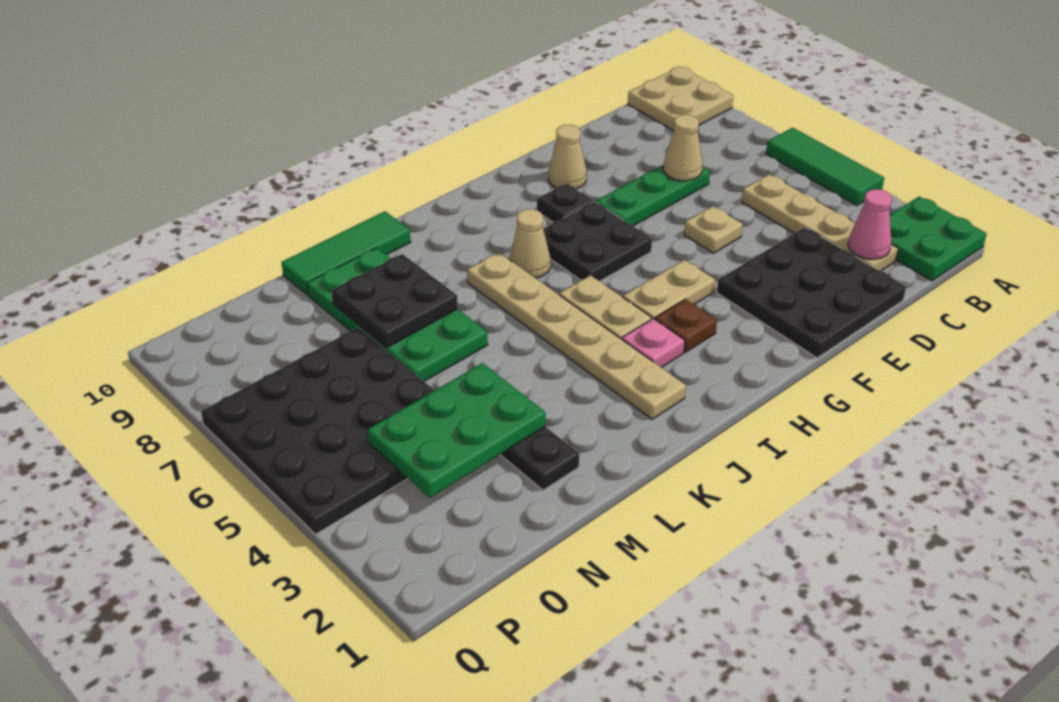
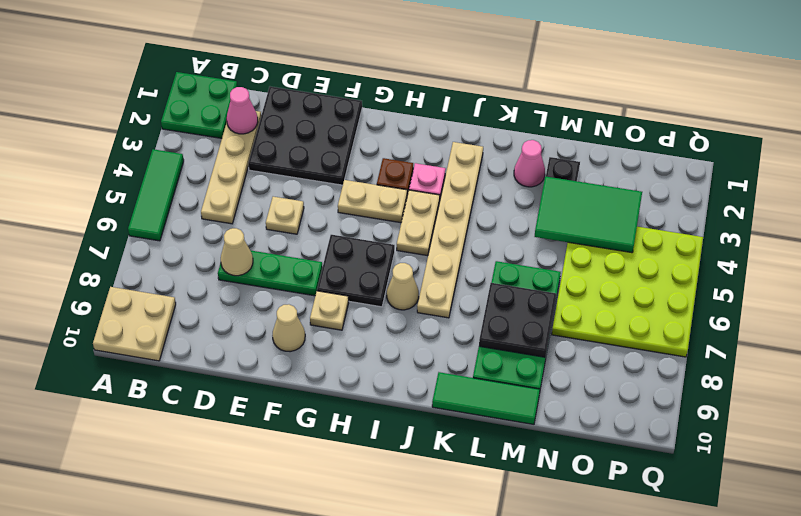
black 1x1 plate [537,183,593,222] -> tan 1x1 plate [310,291,349,330]
none -> pink 1x1 cone [514,140,545,187]
green 2x3 plate [367,363,546,498] -> green 2x3 tile [535,176,642,253]
black 4x4 plate [201,328,435,534] -> lime 4x4 plate [552,227,703,357]

